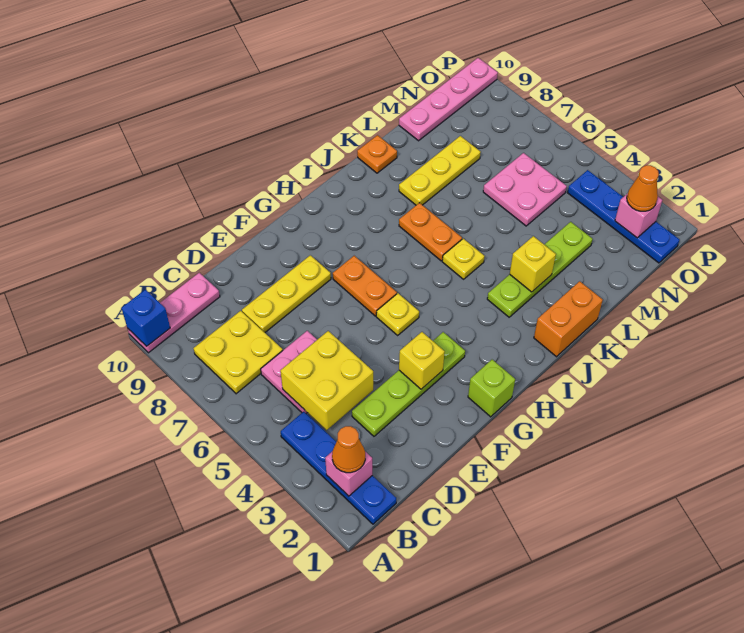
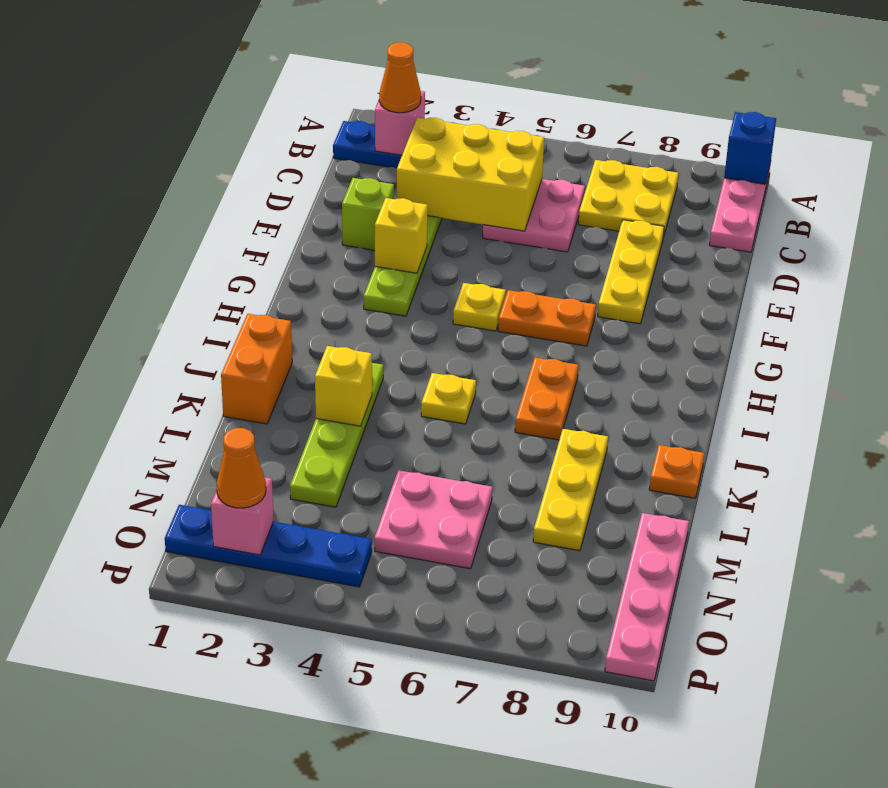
yellow 2x2 brick [280,331,373,430] -> yellow 2x3 brick [397,118,544,231]
lime 1x1 brick [468,360,515,417] -> lime 1x1 brick moved to [342,178,394,250]
orange 1x2 plate [399,203,462,261] -> orange 1x2 plate turned to [515,358,579,440]

